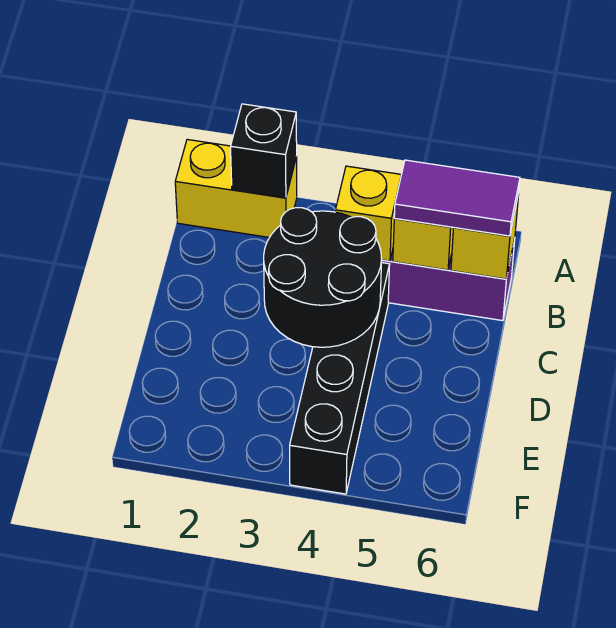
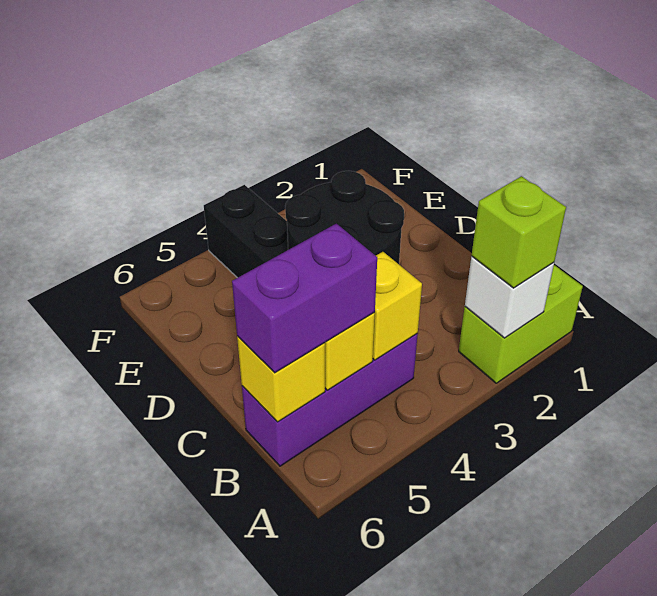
yellow 1x2 brick [175,139,297,237] -> lime 1x2 brick [459,265,583,383]
black 1x1 brick [231,104,297,198] -> white 1x1 brick [465,257,554,338]
none -> lime 1x1 brick [472,176,566,288]
purple 1x2 tile [394,160,520,236] -> purple 1x2 brick [232,224,377,373]

